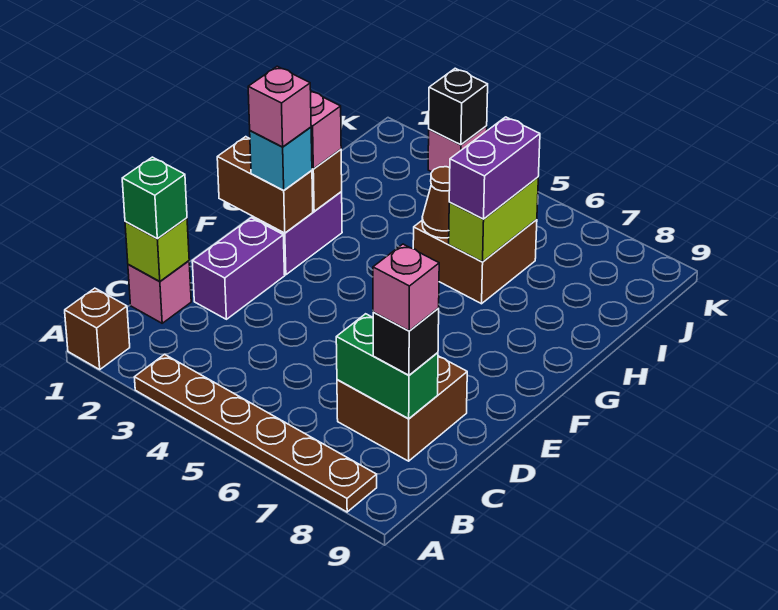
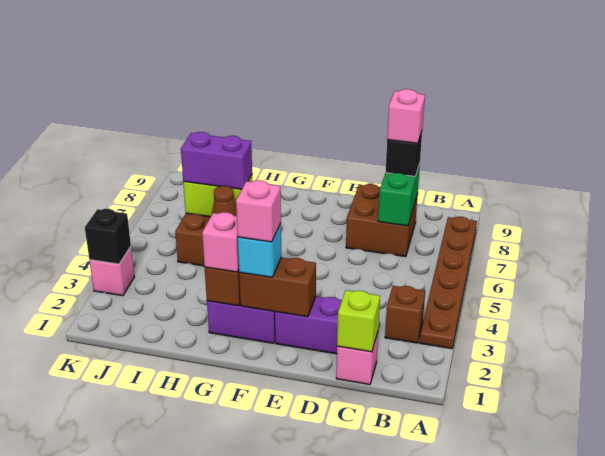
brown 1x1 brick [65,288,130,369] -> brown 1x1 brick moved to [385,286,425,343]
green 1x1 brick [122,157,187,239] -> none
brown 1x2 brick [217,137,313,233] -> brown 1x2 brick turned to [239,257,316,317]

